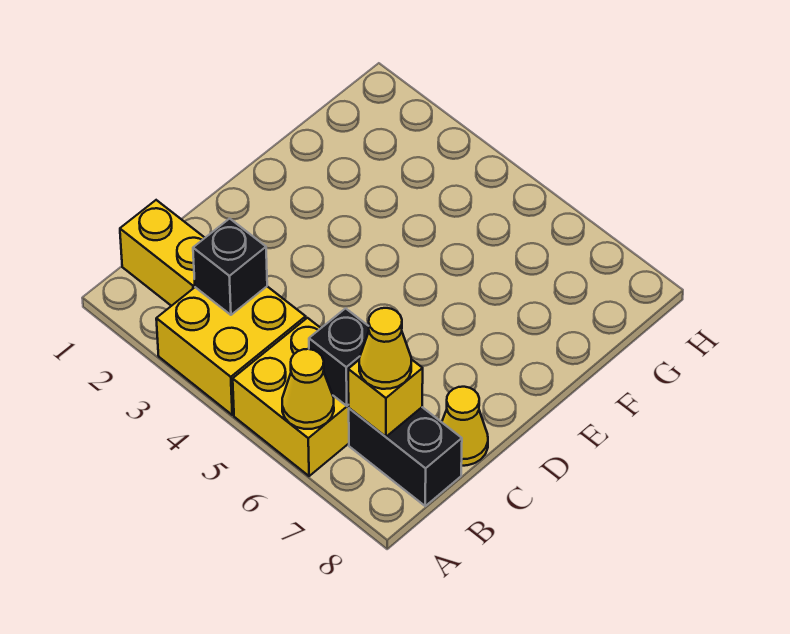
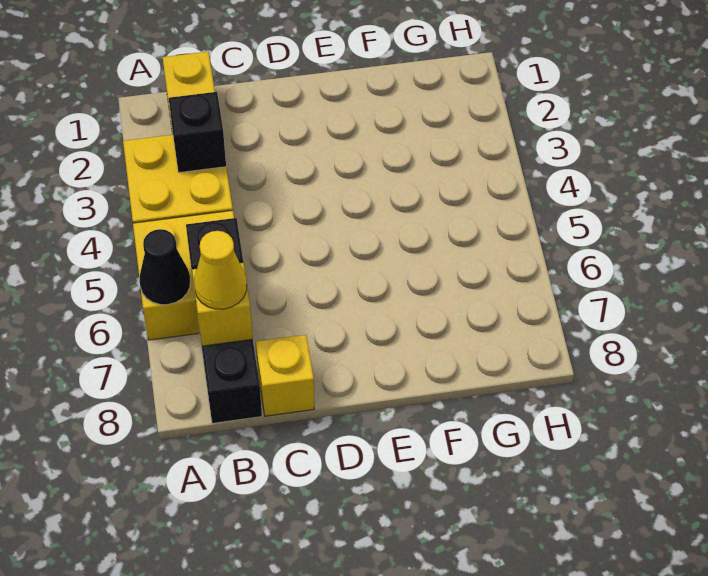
yellow 1x1 cone [282,349,334,429] -> black 1x1 cone [139,229,190,305]
yellow 1x1 cone [442,387,488,466] -> yellow 1x1 brick [256,335,314,416]

